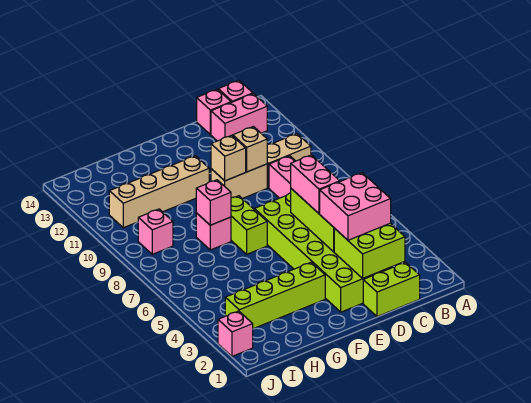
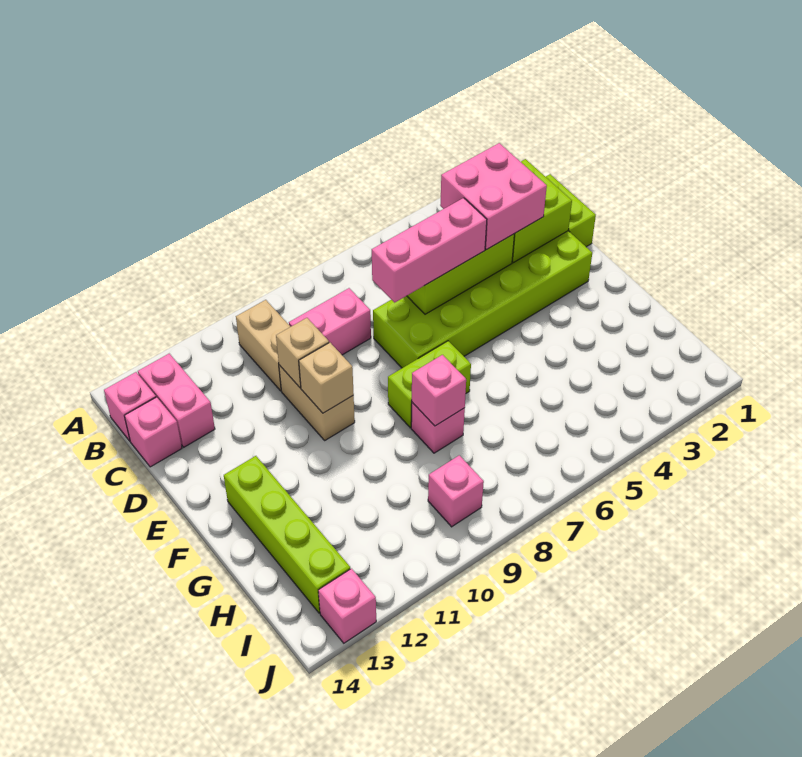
pink 1x2 brick [291,155,340,214] -> pink 1x3 brick [372,198,487,303]
lime 1x4 brick [225,262,325,329] -> lime 1x4 brick moved to [224,456,350,613]
tan 1x4 brick [109,156,209,228] -> none
pink 1x1 brick [218,311,253,356] -> pink 1x1 brick moved to [318,569,376,643]

